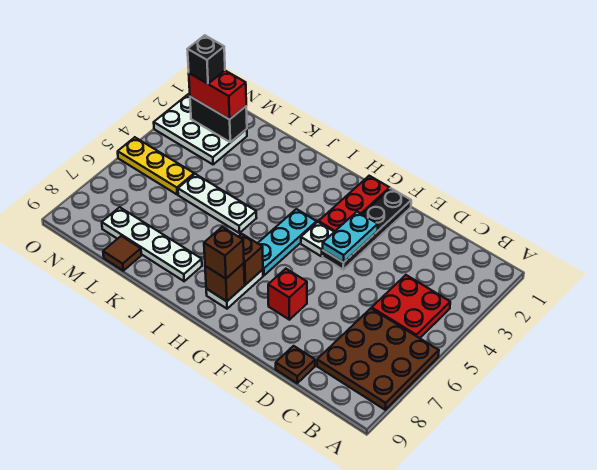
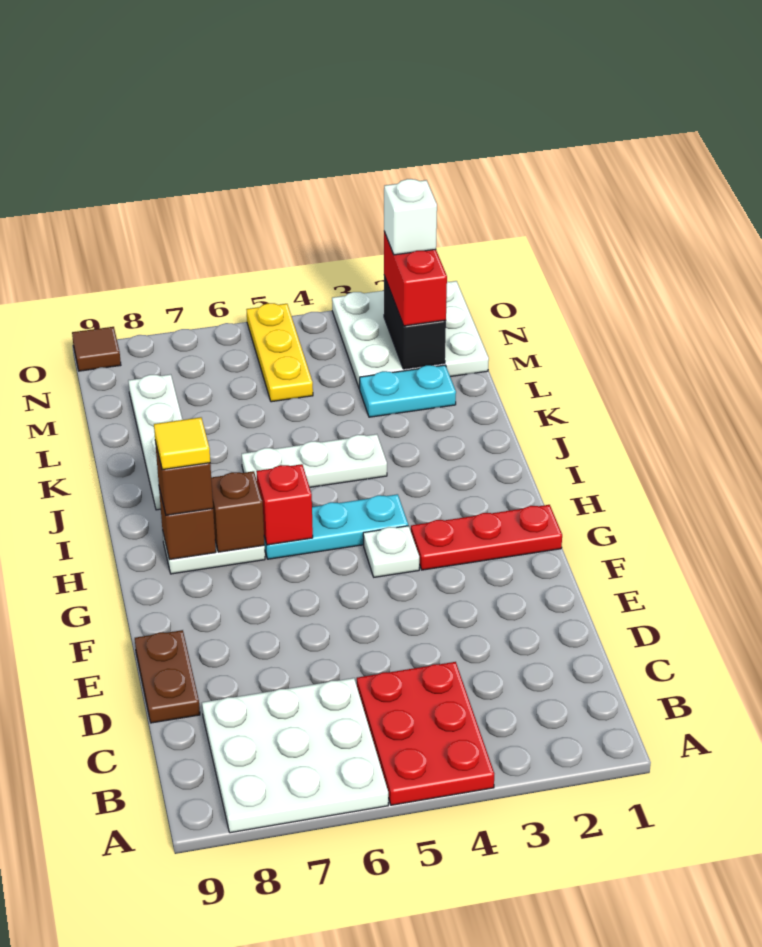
brown 3x3 plate [317,308,439,410] -> white 3x3 plate [202,678,388,833]
red 2x2 plate [372,275,450,338] -> red 2x3 plate [357,662,494,805]
brown 1x1 plate [276,346,315,383] -> brown 1x2 plate [135,630,200,723]
black 1x4 plate [323,188,411,270] -> none
cyan 1x2 plate [323,212,378,262] -> cyan 1x2 plate moved to [360,365,456,417]
red 1x1 brick [268,269,307,320] -> red 1x1 brick moved to [256,464,313,545]
none -> yellow 1x1 tile [154,417,210,470]
white 1x3 plate [178,174,256,233] -> white 1x3 plate turned to [242,434,387,487]
brown 1x1 tile [103,236,141,271] -> brown 1x1 tile moved to [72,327,121,371]
white 2x3 plate [154,94,247,165] -> white 3x3 plate [332,281,489,389]
black 1x1 brick [187,35,225,84] -> white 1x1 brick [384,179,437,255]

